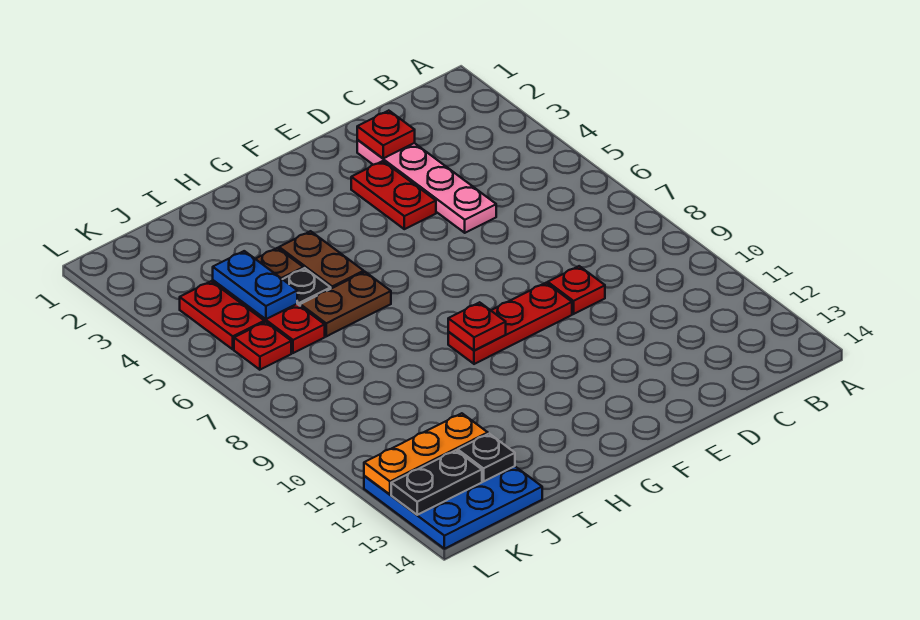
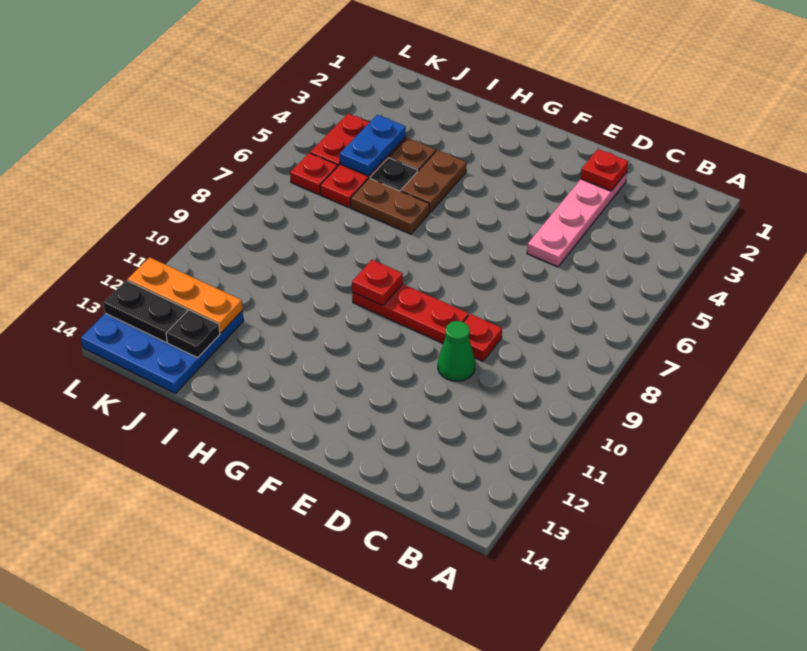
none -> green 1x1 cone [438,321,475,381]
red 1x2 plate [351,161,436,229] -> none

